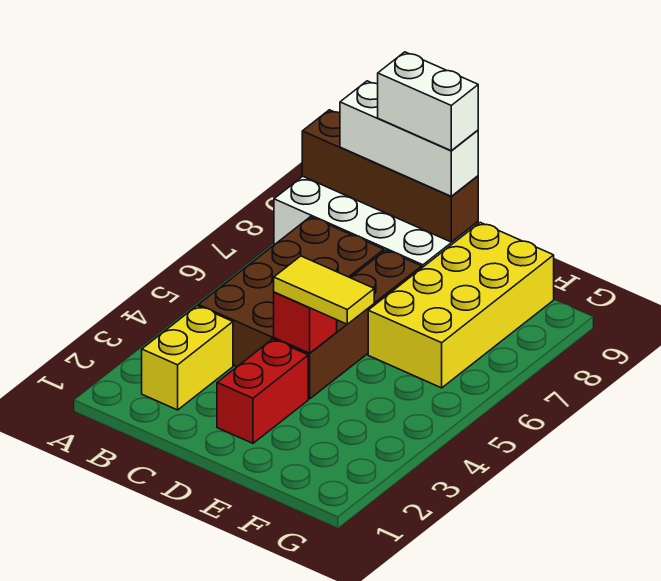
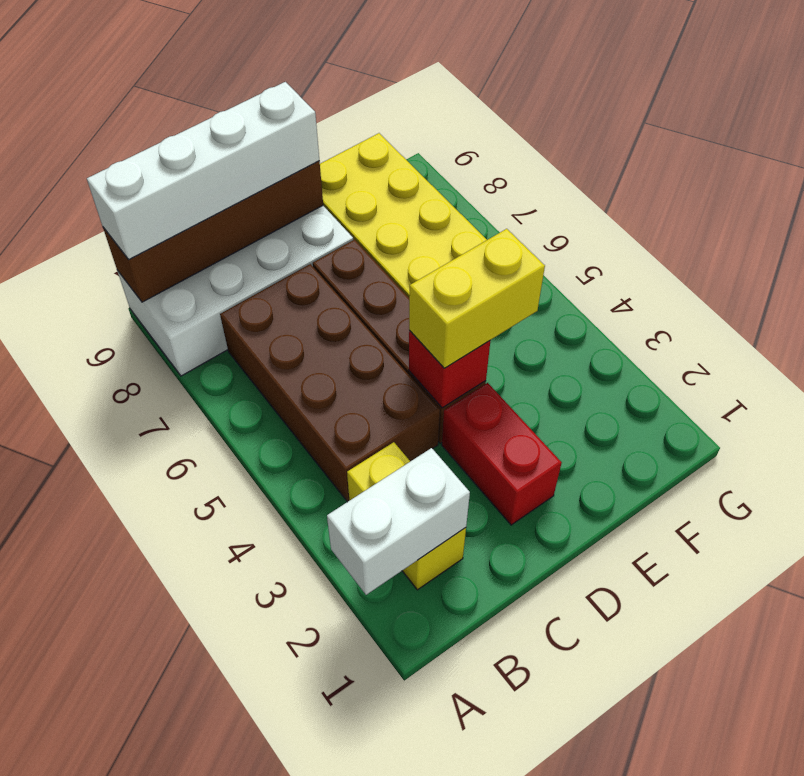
white 1x3 brick [340,81,478,196] -> white 1x4 brick [87,82,319,260]
white 1x2 brick [378,52,478,150] -> white 1x2 brick moved to [327,448,470,595]
yellow 1x2 tile [274,256,374,324] -> yellow 1x2 brick [409,229,545,368]

